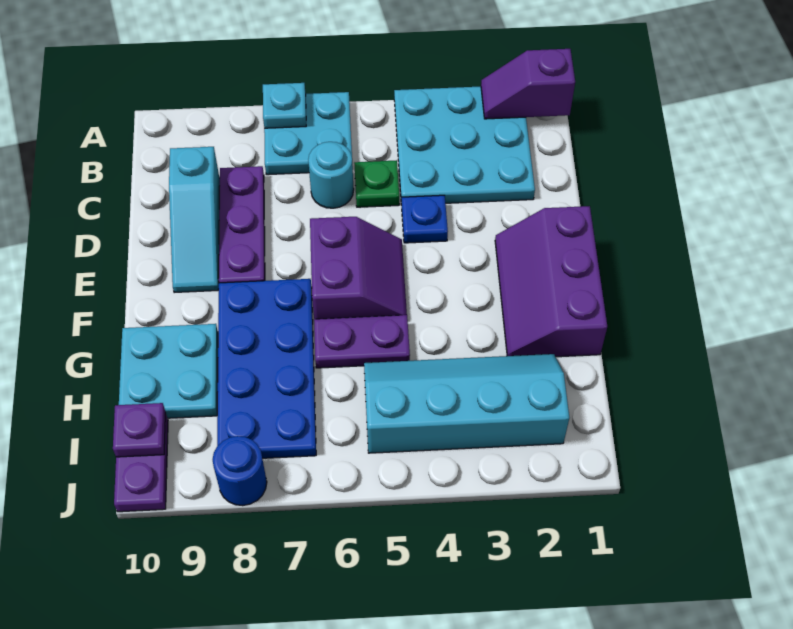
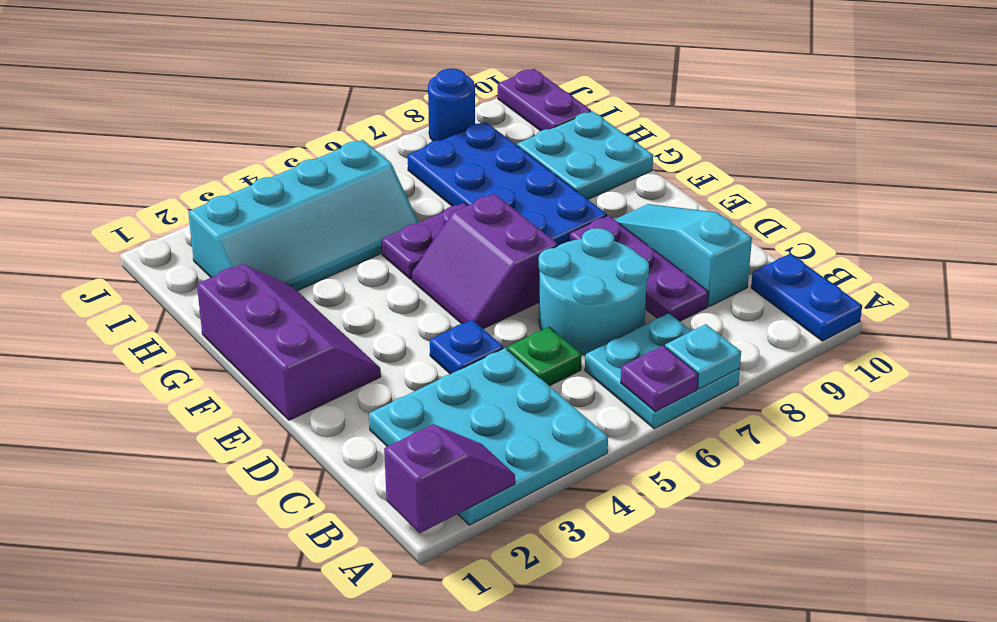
none -> blue 1x2 plate [751,254,862,341]
cyan 1x1 round brick [308,142,354,208] -> cyan 2x2 round brick [539,228,649,355]
purple 1x1 plate [113,403,165,457] -> purple 1x1 plate moved to [621,346,698,412]

